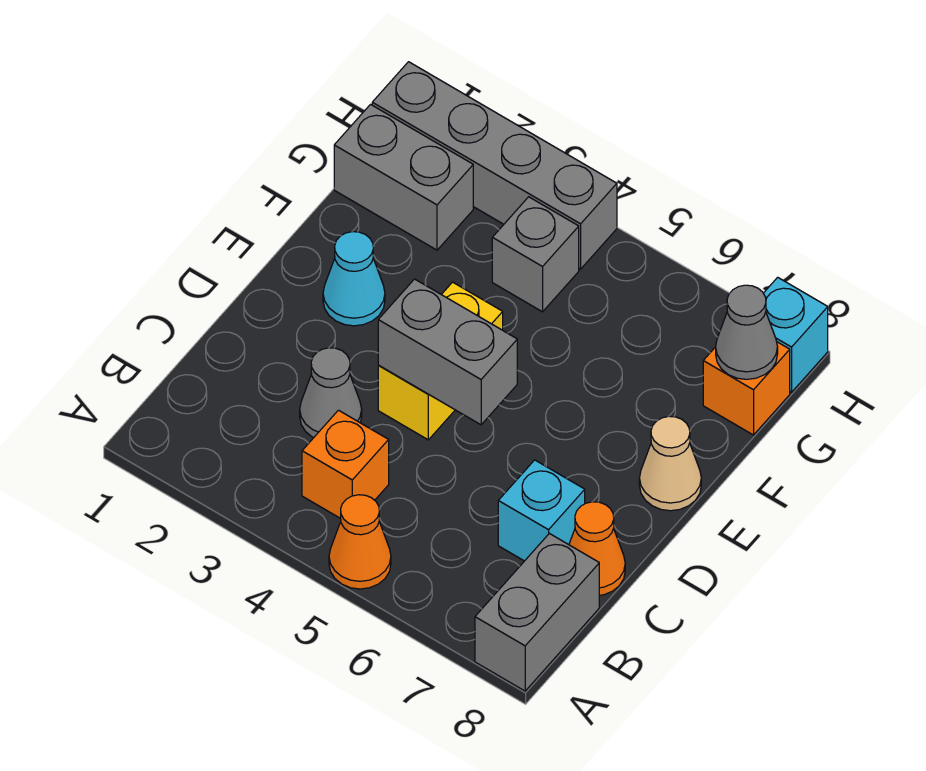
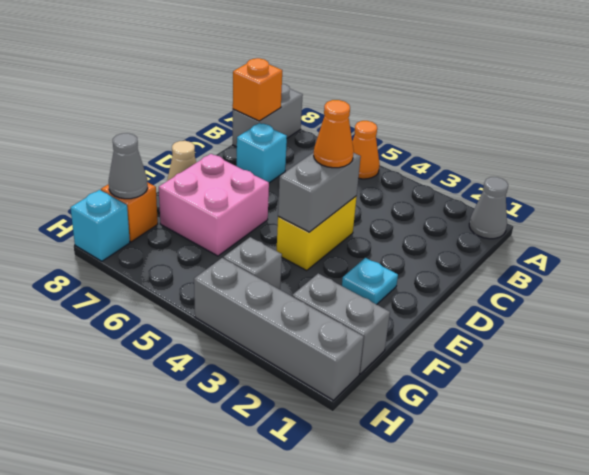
orange 1x1 brick [302,410,389,519] -> orange 1x1 brick moved to [233,58,282,121]
grey 1x1 cone [300,348,362,438] -> grey 1x1 cone moved to [469,177,508,239]
orange 1x1 cone [569,502,625,595] -> orange 1x1 cone moved to [314,100,354,168]
grey 1x2 brick [378,279,517,425] -> grey 1x2 brick turned to [278,152,361,232]
cyan 1x1 cone [323,232,385,326] -> cyan 1x1 plate [342,258,398,305]
none -> pink 2x2 brick [159,154,269,256]

